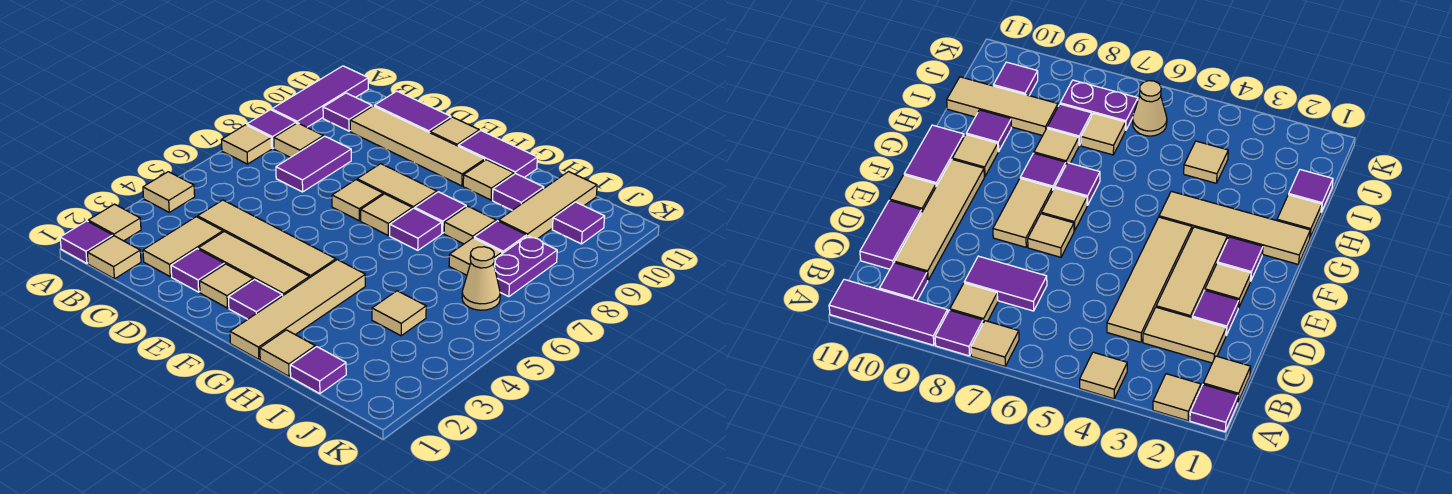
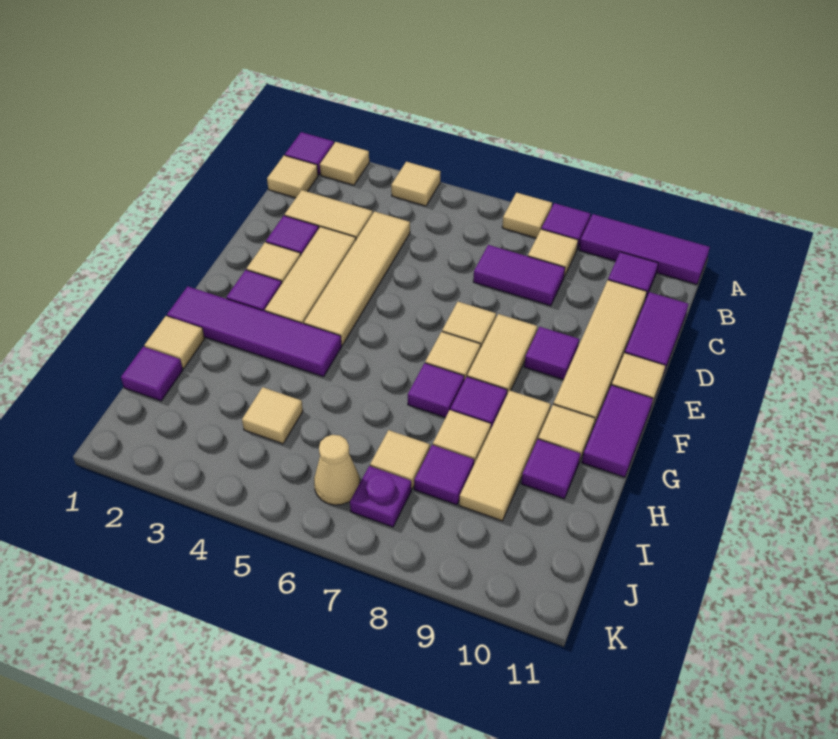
tan 1x4 tile [230,260,365,359] -> purple 1x4 tile [167,286,342,377]
tan 1x3 tile [499,172,597,239] -> tan 1x3 tile turned to [459,390,551,521]
purple 1x2 plate [494,236,557,297] -> purple 1x1 plate [350,466,411,527]
purple 1x1 tile [552,202,605,244] -> purple 1x1 tile moved to [524,327,579,380]

